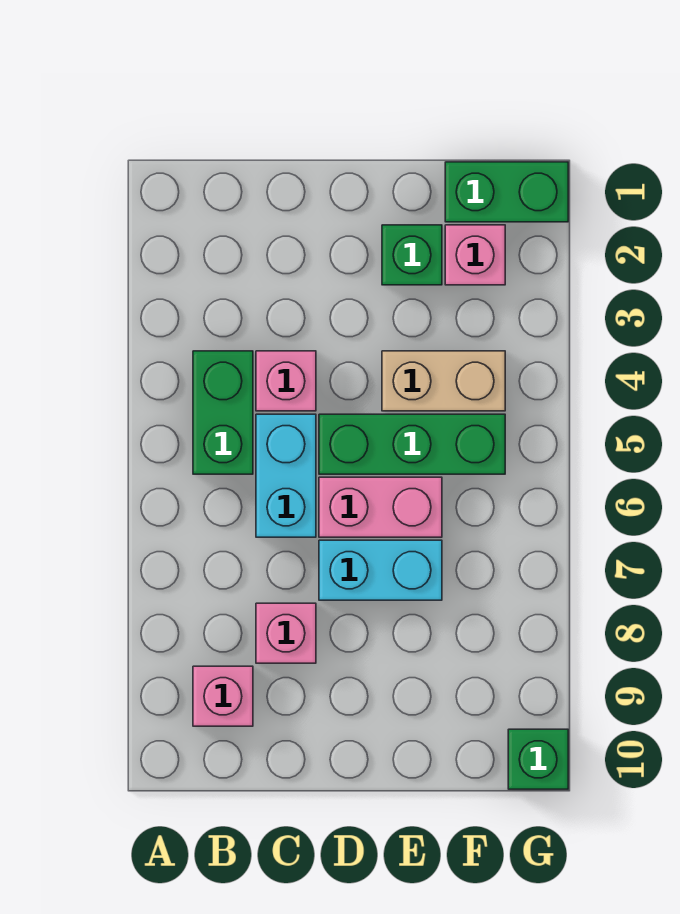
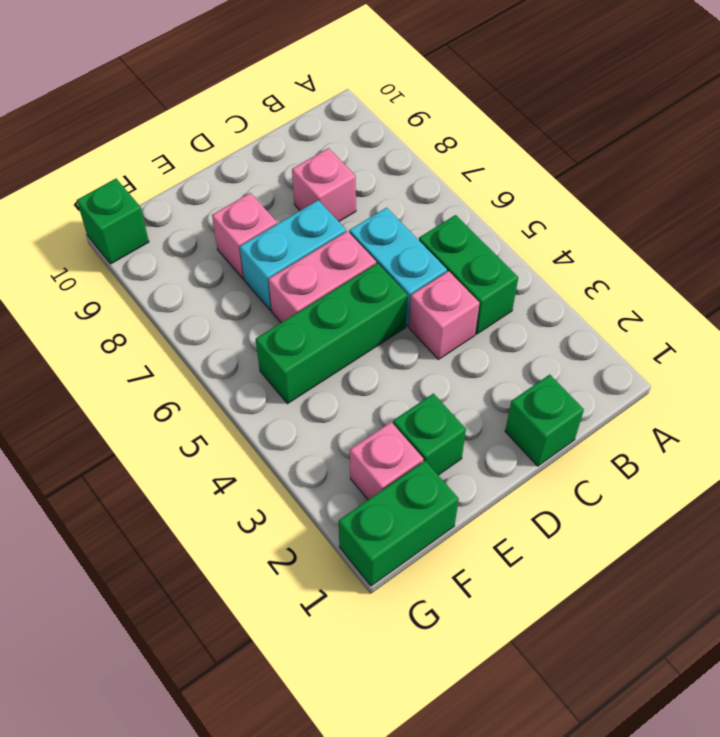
pink 1x1 brick [193,666,253,726] -> pink 1x1 brick moved to [212,193,277,279]
none -> green 1x1 brick [505,375,584,466]
tan 1x2 brick [382,351,505,411] -> none

